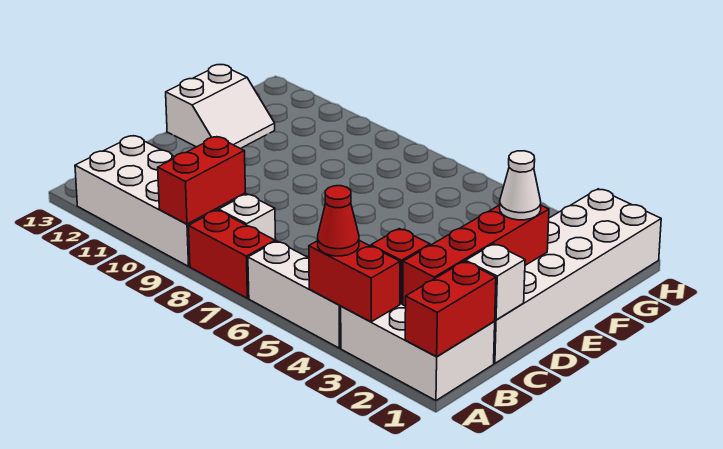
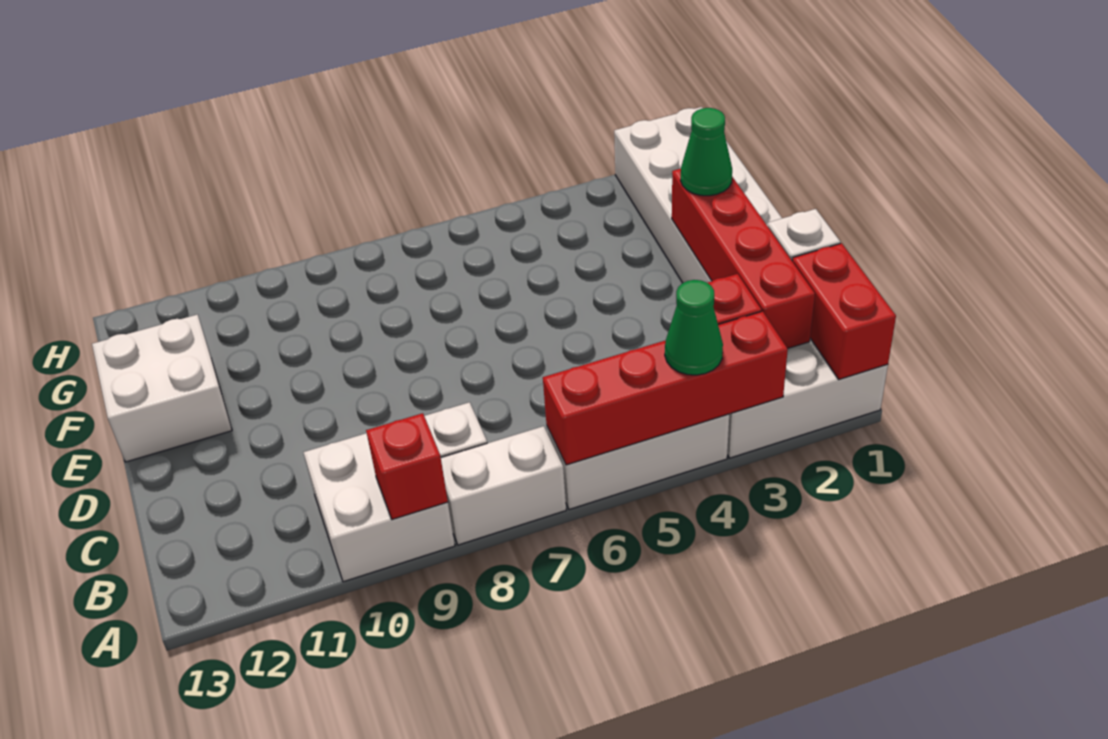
red 1x2 brick [309,240,400,322] -> red 1x4 brick [543,311,788,465]
red 1x1 cone [318,186,359,256] -> green 1x1 cone [665,280,723,375]
red 1x2 brick [189,210,275,298] -> white 1x2 brick [441,426,566,545]
white 2x4 brick [75,136,246,266] -> white 2x2 brick [303,433,455,582]
red 1x2 brick [158,137,245,224] -> red 1x1 brick [366,413,448,519]
white 1x1 cone [500,151,541,220] -> green 1x1 cone [680,108,732,196]
white 2x2 slope [166,65,275,148] -> white 2x2 brick [92,315,232,462]

